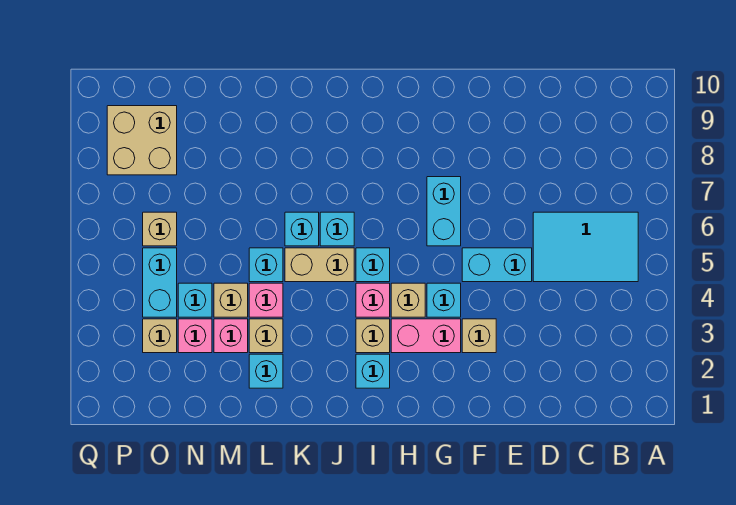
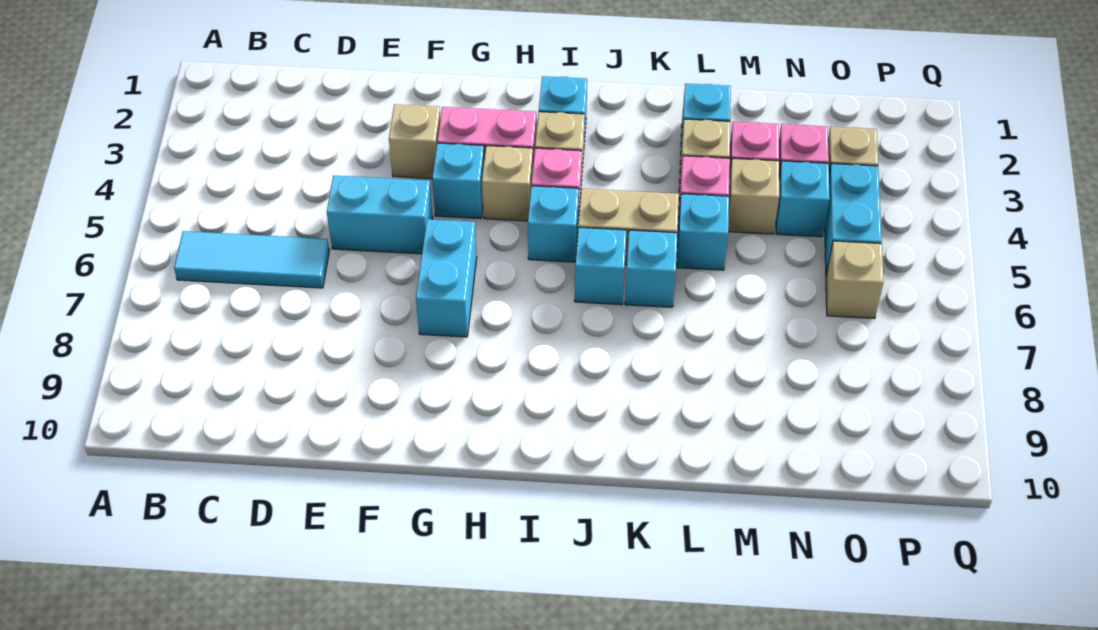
cyan 2x3 tile [533,212,638,282] -> cyan 1x3 tile [174,231,329,288]
tan 2x2 brick [107,106,177,175] -> none

